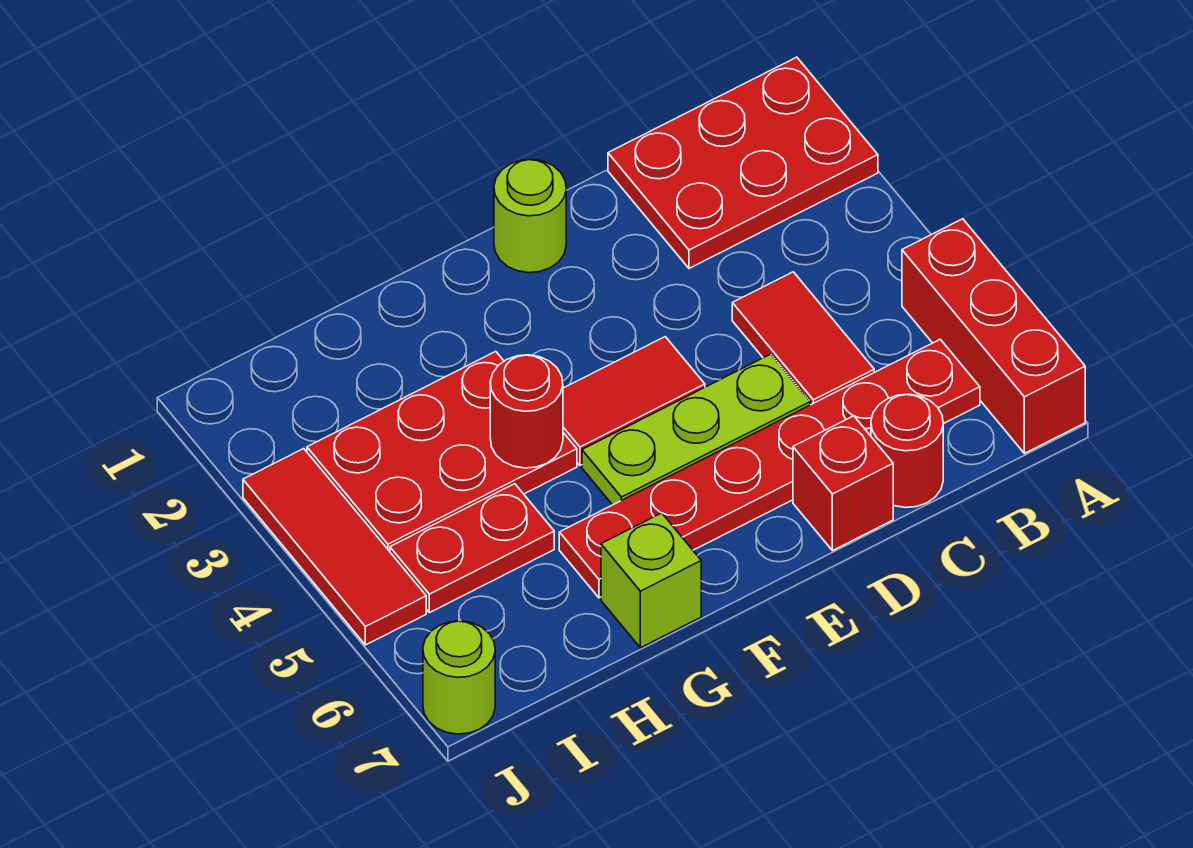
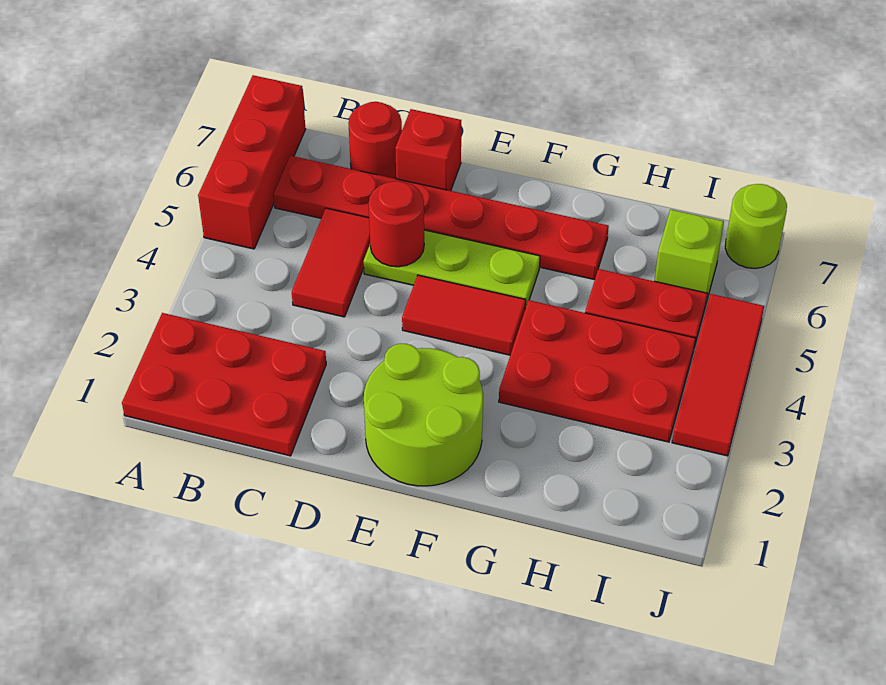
lime 1x1 round brick [494,159,566,273] -> lime 2x2 round brick [364,344,483,486]
red 1x1 round brick [490,355,563,468] -> red 1x1 round brick moved to [369,181,424,267]
lime 1x1 brick [601,513,701,648] -> lime 1x1 brick moved to [655,210,724,303]

